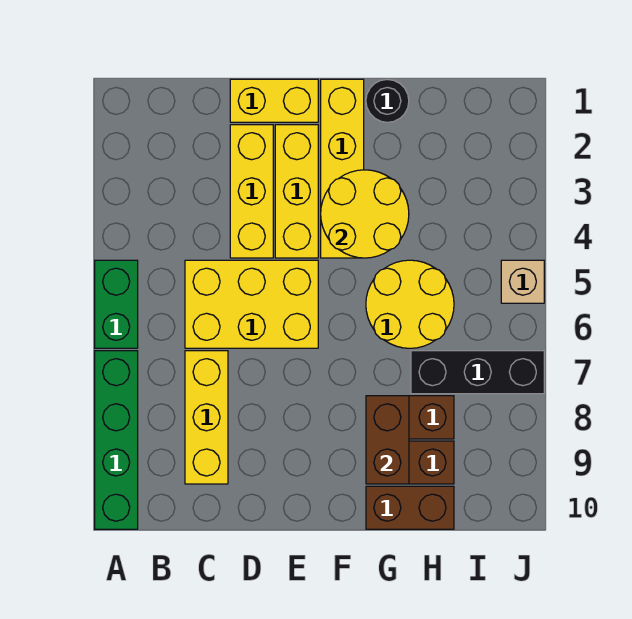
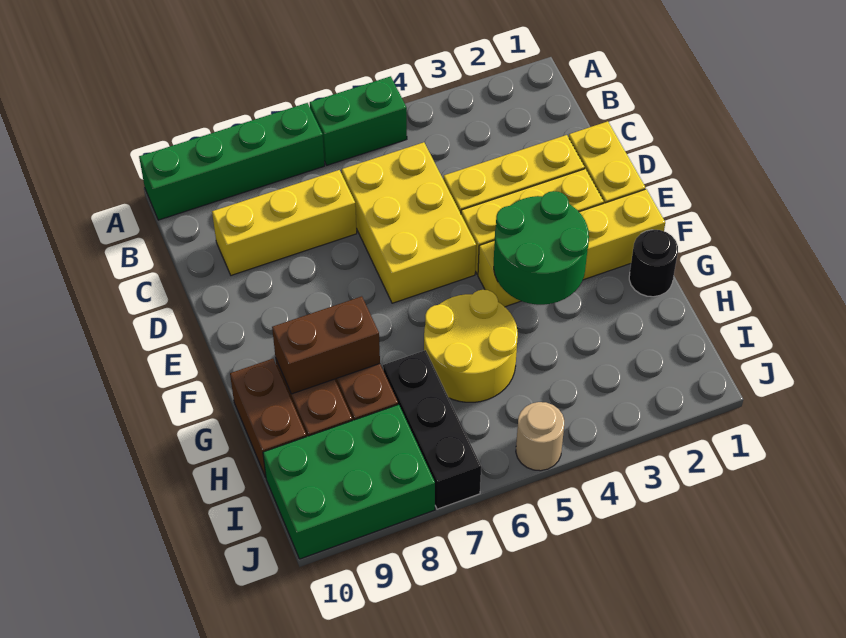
yellow 2x2 round brick [321,170,409,258] -> green 2x2 round brick [494,191,589,305]
none -> green 2x3 brick [263,405,435,559]
tan 1x1 brick [501,260,544,303] -> tan 1x1 round brick [516,402,564,471]

